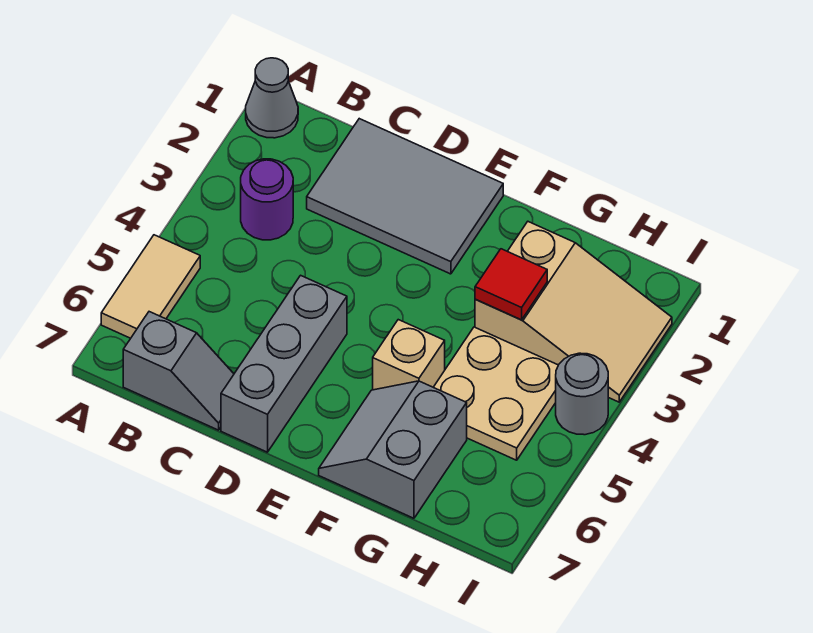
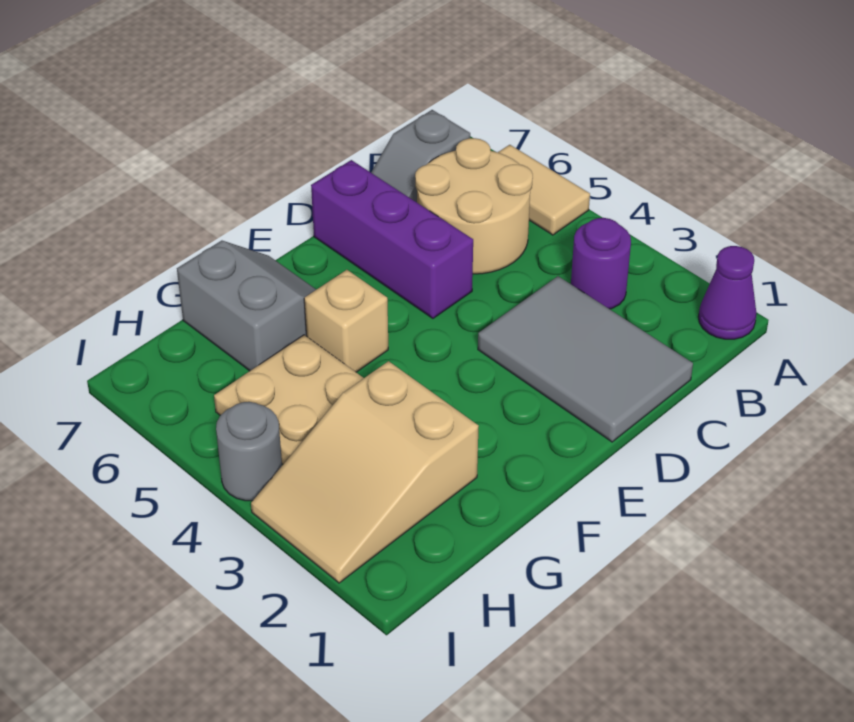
grey 1x1 cone [246,58,298,138] -> purple 1x1 cone [698,246,757,339]
none -> tan 2x2 round brick [415,138,533,274]
grey 2x3 tile [307,119,503,274] -> grey 2x3 tile turned to [478,276,693,442]
grey 1x3 brick [221,275,347,452] -> purple 1x3 brick [311,160,473,318]
red 1x1 tile [475,249,547,320] -> none

